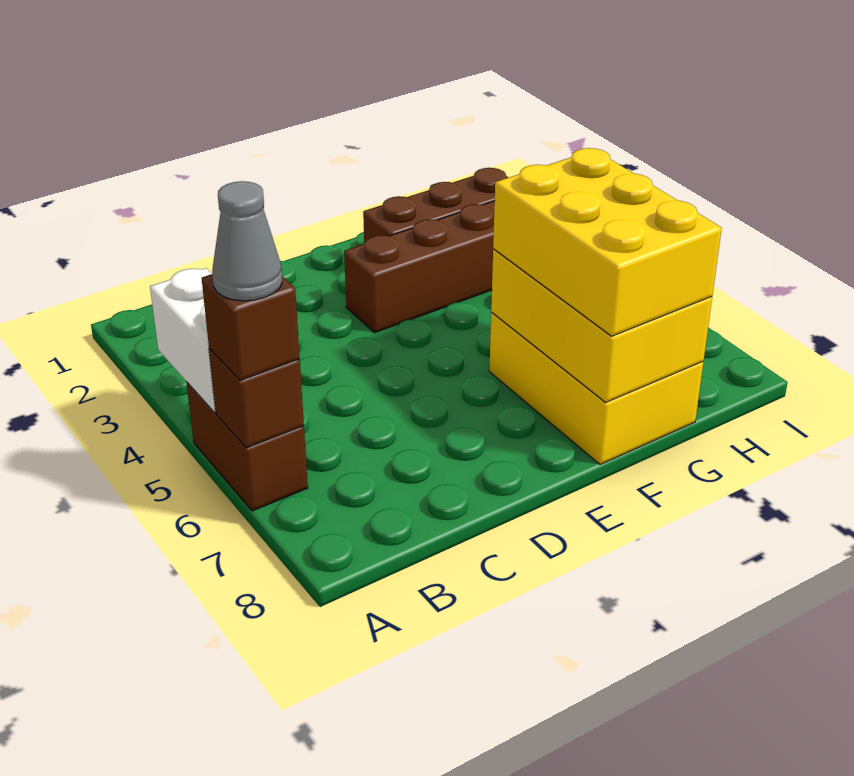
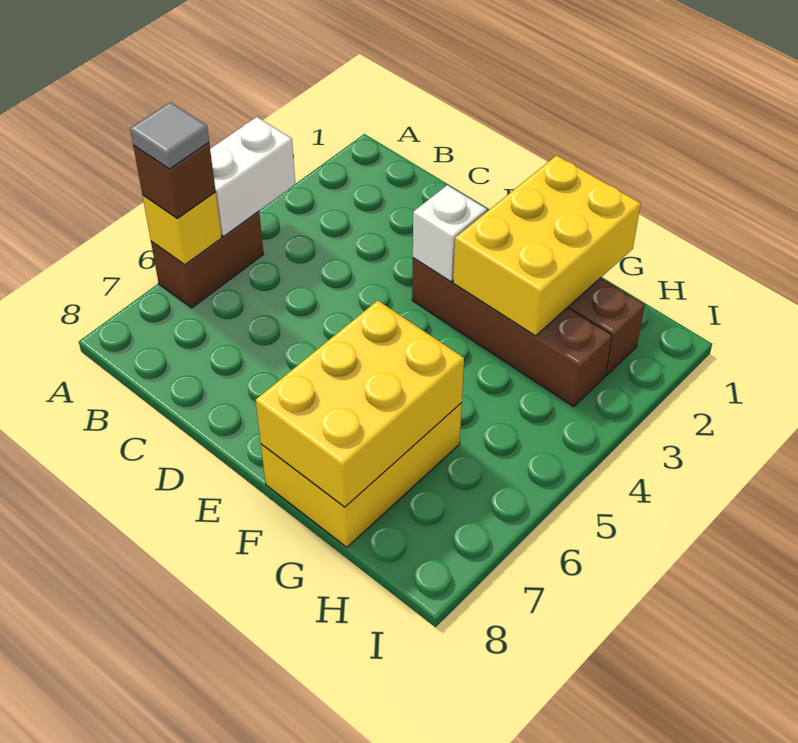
brown 1x1 brick [209,349,304,448] -> yellow 1x1 brick [142,192,222,265]
grey 1x1 cone [212,181,282,301] -> grey 1x1 tile [130,102,209,169]
none -> white 1x1 brick [413,185,487,282]
yellow 2x3 brick [493,148,722,336] -> yellow 2x3 brick moved to [453,155,641,336]

